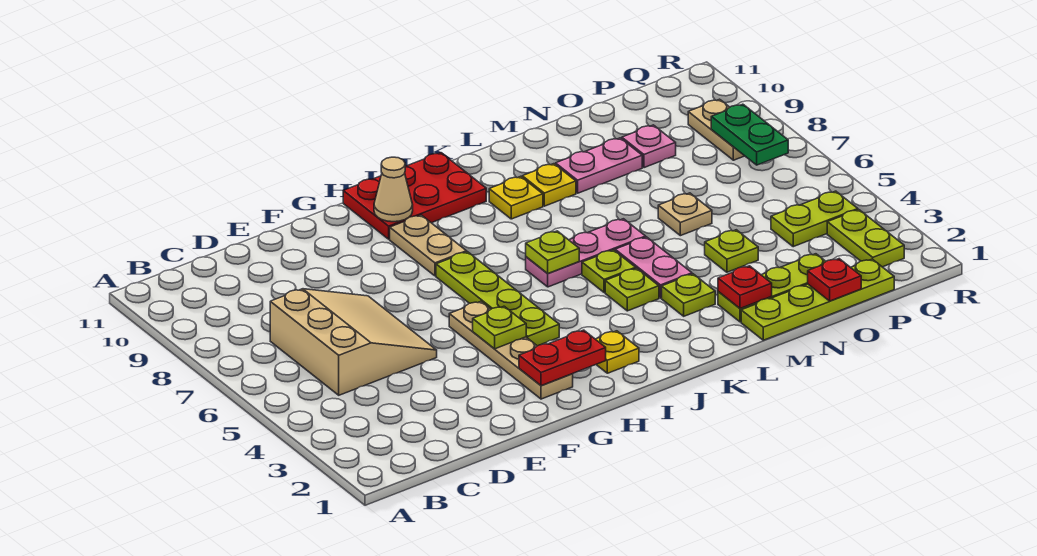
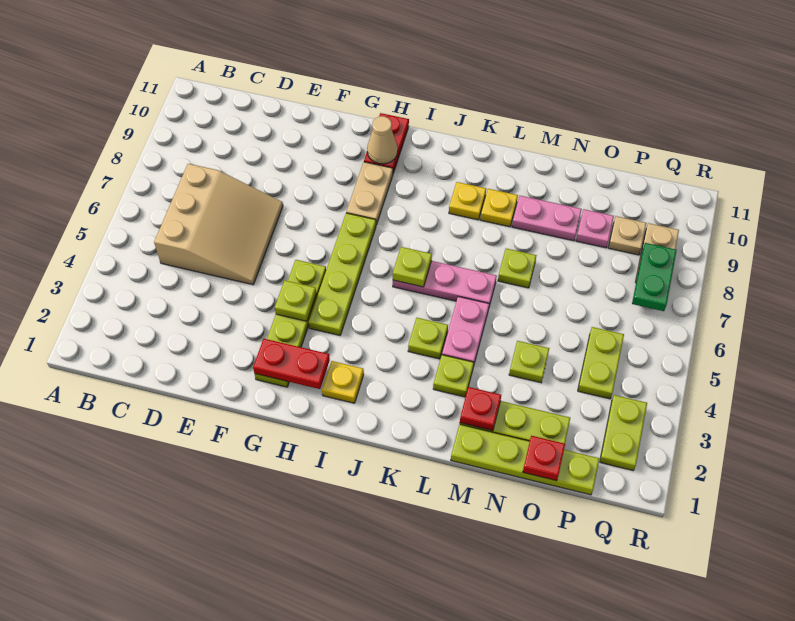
tan 1x4 plate [449,301,573,399] -> lime 1x4 plate [255,260,326,387]
red 2x3 plate [343,153,486,239] -> red 1x2 plate [364,113,409,173]
lime 1x1 plate [582,250,636,293] -> lime 1x1 plate moved to [498,249,536,288]
tan 1x1 plate [658,193,712,236] -> tan 1x1 plate moved to [608,216,646,255]
lime 1x2 plate [771,191,858,247] -> lime 1x2 plate turned to [578,327,624,399]

